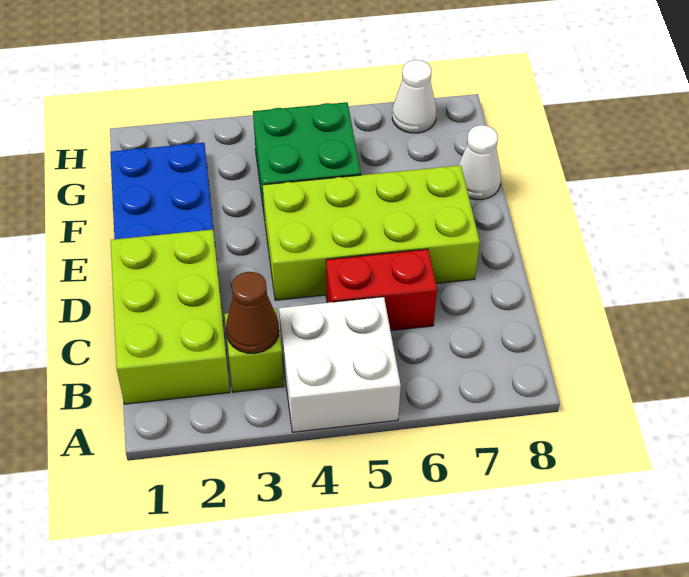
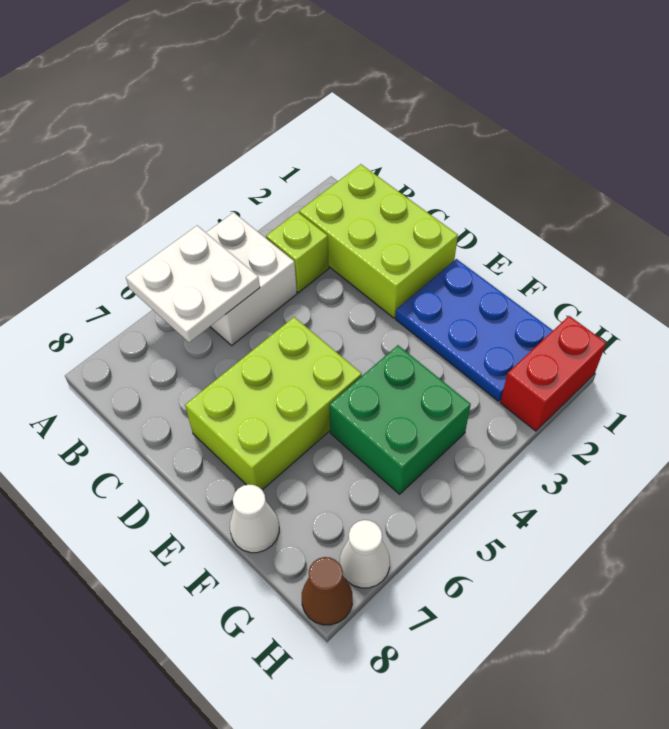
none -> white 2x2 plate [126,226,260,342]
brown 1x1 cone [226,272,279,353] -> brown 1x1 cone moved to [302,557,352,625]
red 1x2 brick [326,249,437,331] -> red 1x2 brick moved to [500,316,606,431]
lime 2x4 brick [263,165,480,300] -> lime 2x3 brick [185,317,362,490]

